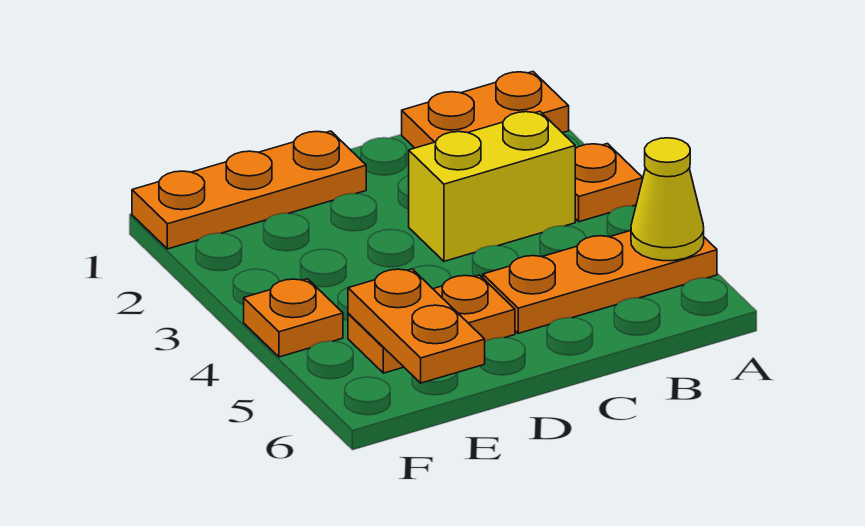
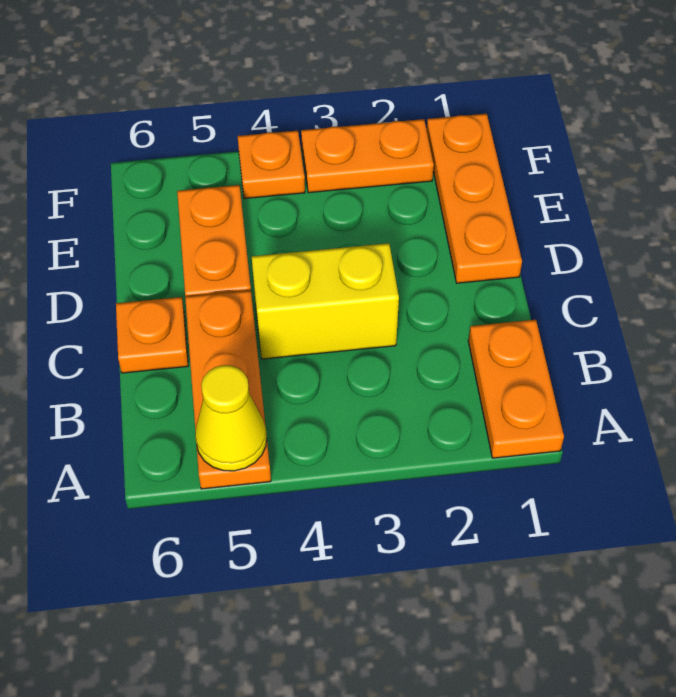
orange 1x1 plate [575,144,643,222] -> orange 1x1 plate moved to [116,297,188,373]
yellow 1x2 brick [409,111,575,261] -> yellow 1x2 brick turned to [252,243,399,359]
orange 1x2 plate [348,269,485,383] -> orange 1x2 plate moved to [301,119,434,193]

